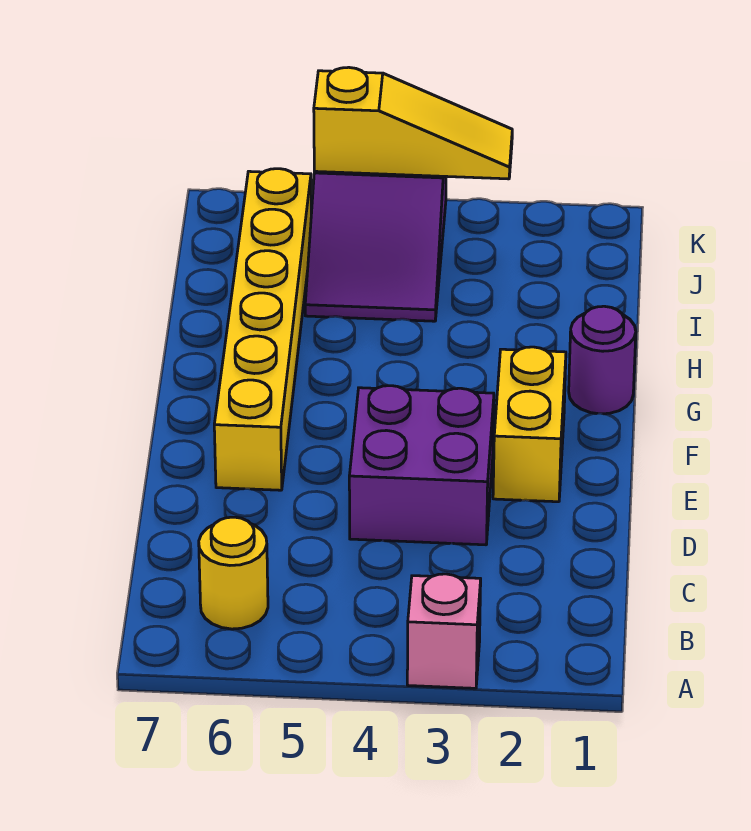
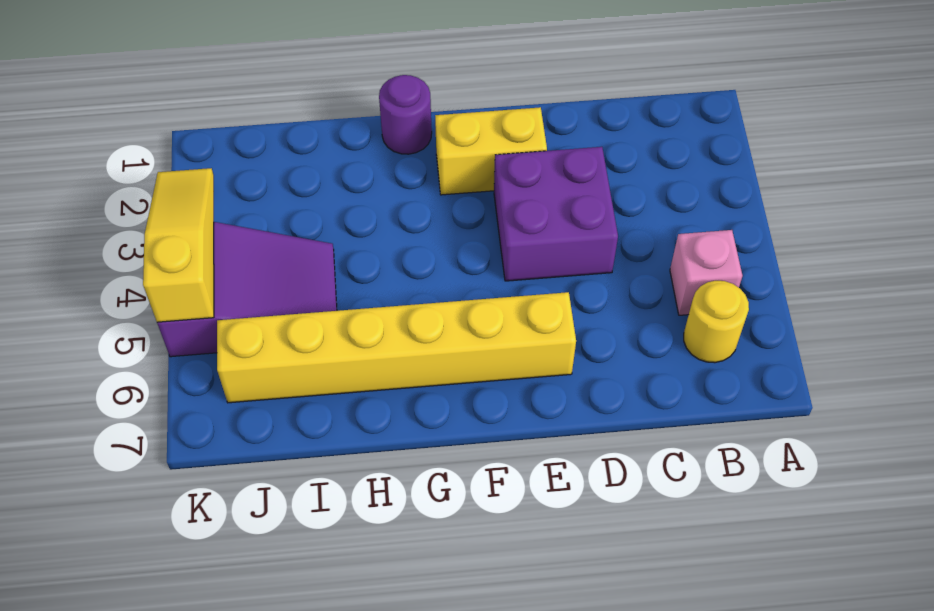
pink 1x1 brick [407,574,481,688] -> pink 1x1 brick moved to [670,230,743,315]

